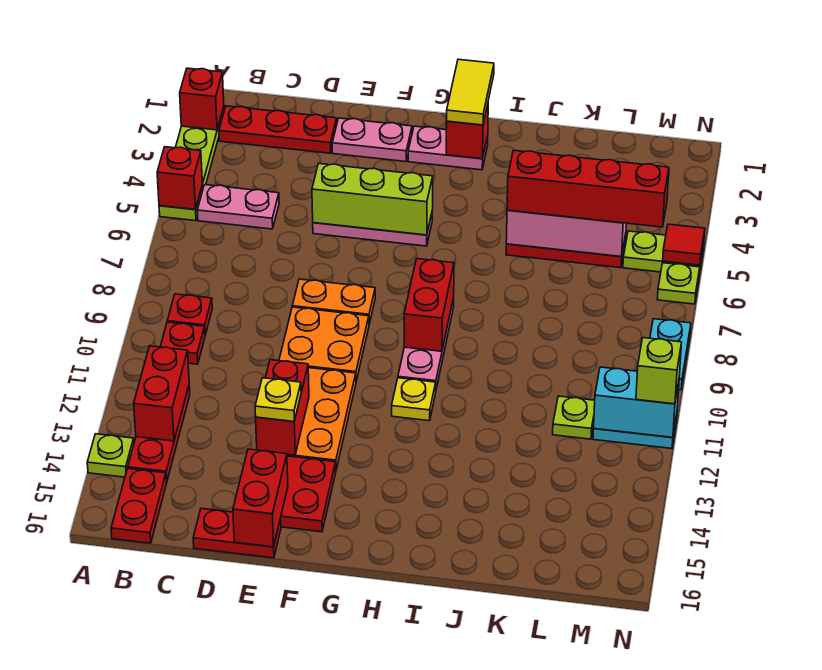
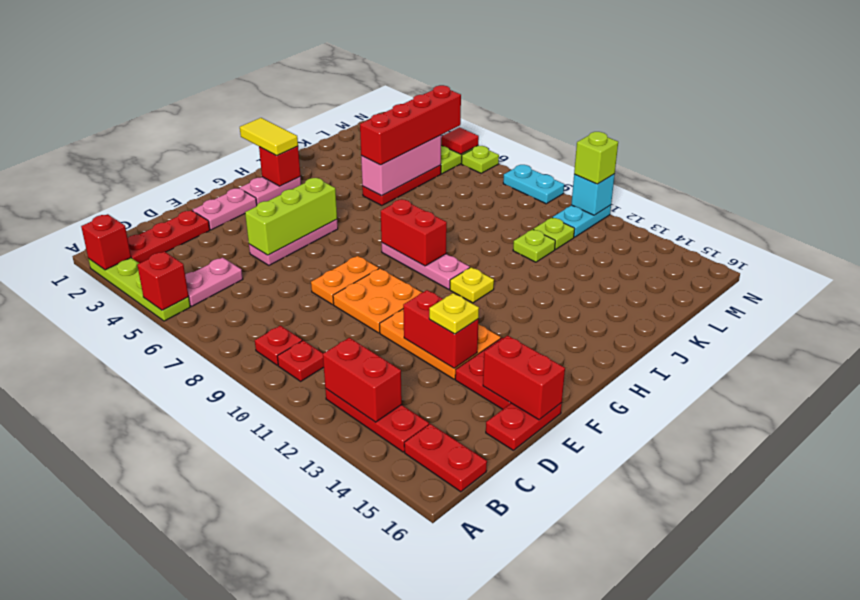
lime 1x1 plate [87,434,134,477] -> lime 1x1 plate moved to [513,229,555,262]
cyan 1x2 brick [594,367,679,438] -> cyan 1x1 brick [571,174,615,215]

